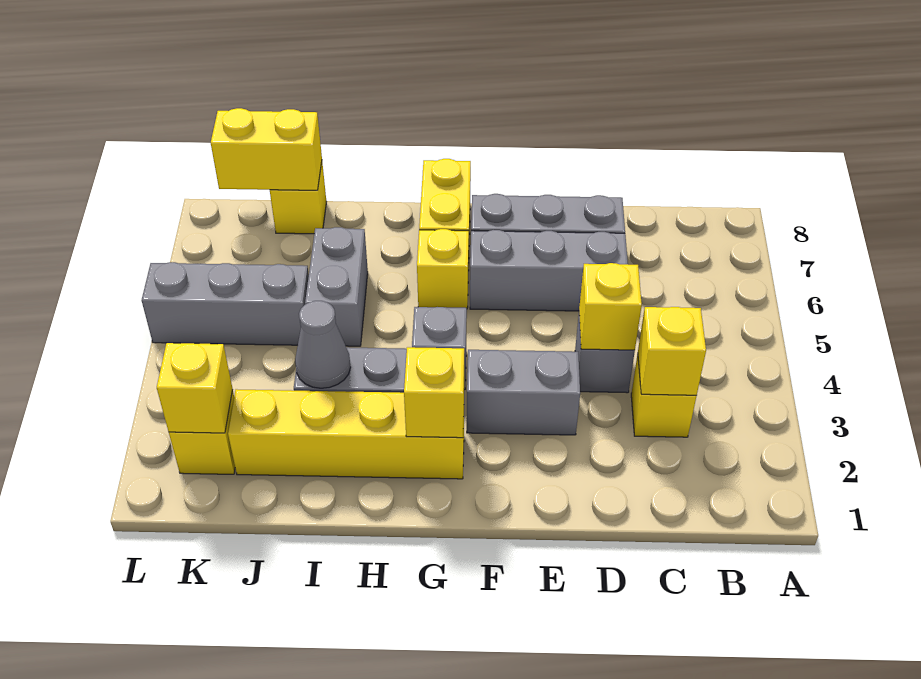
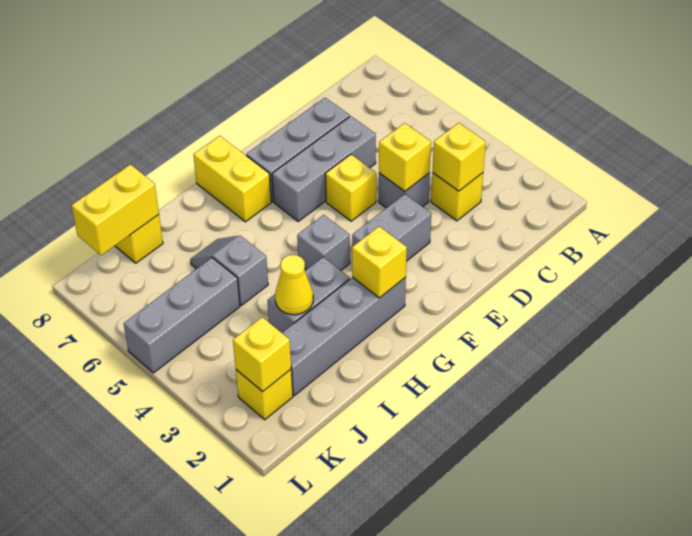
yellow 1x4 brick [228,389,464,479] -> grey 1x4 brick [282,277,406,396]
yellow 1x1 brick [417,229,469,308] -> yellow 1x1 brick moved to [325,154,376,221]
grey 1x1 cone [295,301,351,388] -> yellow 1x1 cone [275,255,313,315]
grey 1x2 brick [305,227,368,346] -> grey 1x2 slope [190,236,268,305]

